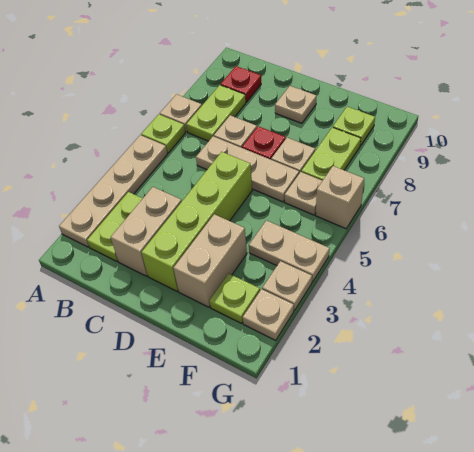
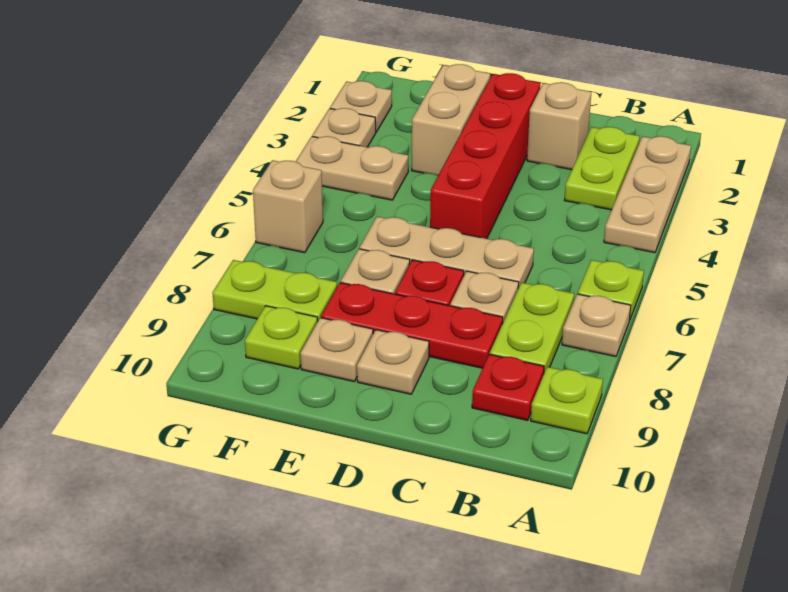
tan 1x4 plate [59,135,167,247] -> tan 1x3 plate [604,136,691,253]
tan 1x2 brick [111,187,182,276] -> tan 1x1 brick [527,82,591,170]
none -> red 1x3 plate [321,283,503,368]
lime 1x4 brick [142,152,252,291] -> red 1x4 brick [430,73,541,239]
lime 1x1 plate [209,274,260,323] -> lime 1x1 plate moved to [531,367,603,434]
tan 1x1 plate [285,172,322,215] -> tan 1x1 plate moved to [301,318,373,382]
lime 1x2 plate [301,127,361,181] -> lime 1x2 plate turned to [213,260,337,320]

